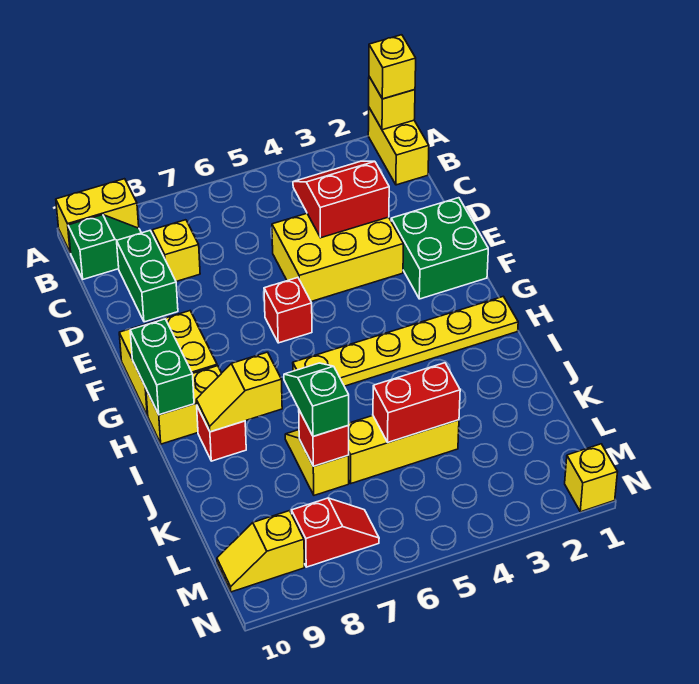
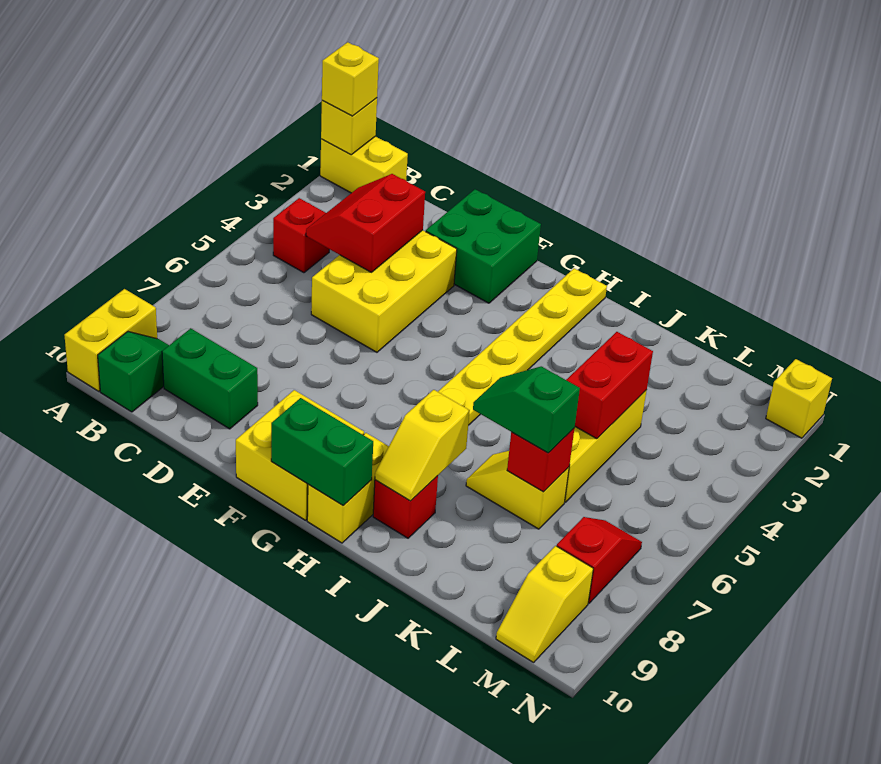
yellow 1x1 brick [152,220,200,281] -> none
red 1x1 brick [264,278,312,343] -> red 1x1 brick moved to [273,198,329,273]

